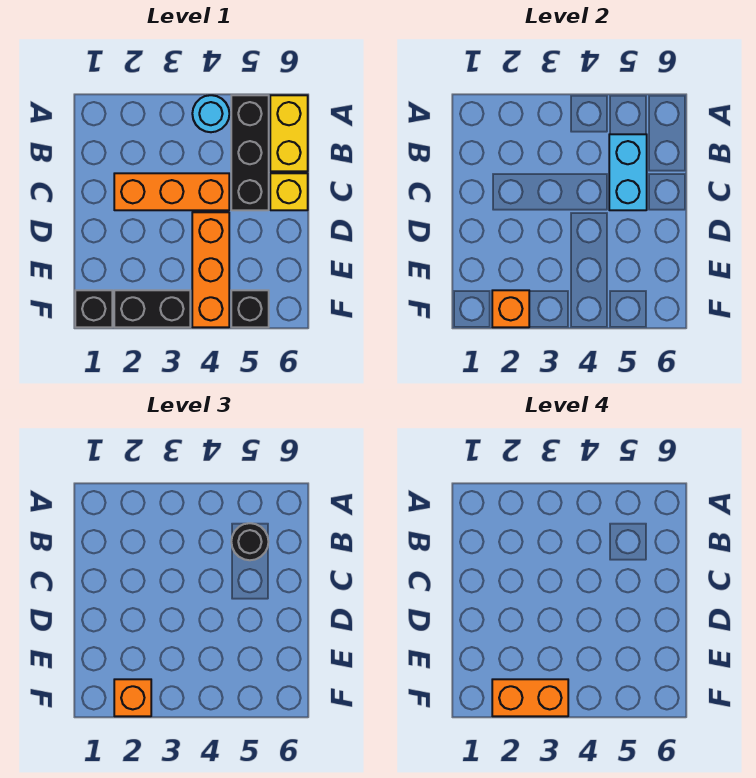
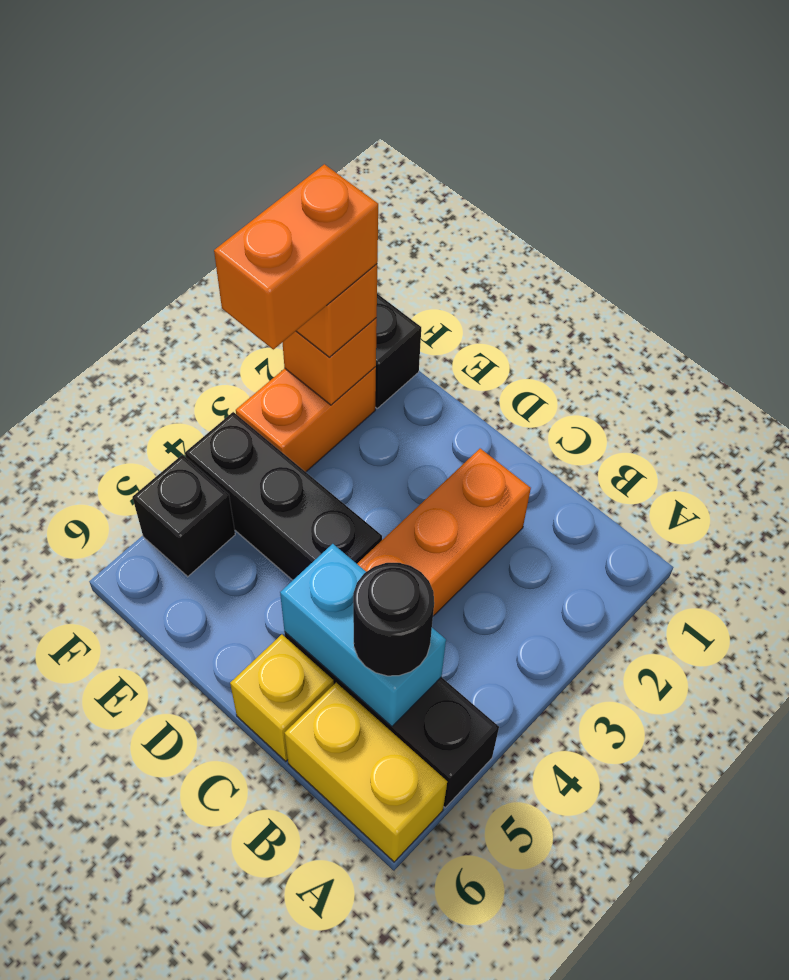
cyan 1x1 round brick [192,95,229,132] -> none
orange 1x3 brick [192,212,229,327] -> black 1x3 brick [185,412,382,580]
black 1x2 brick [114,290,190,327] -> orange 1x2 brick [236,367,376,472]

